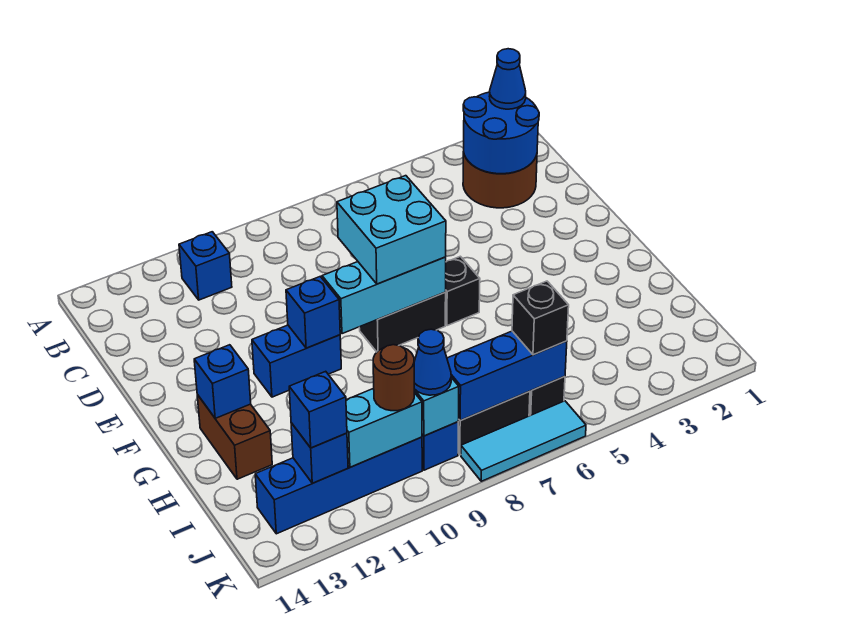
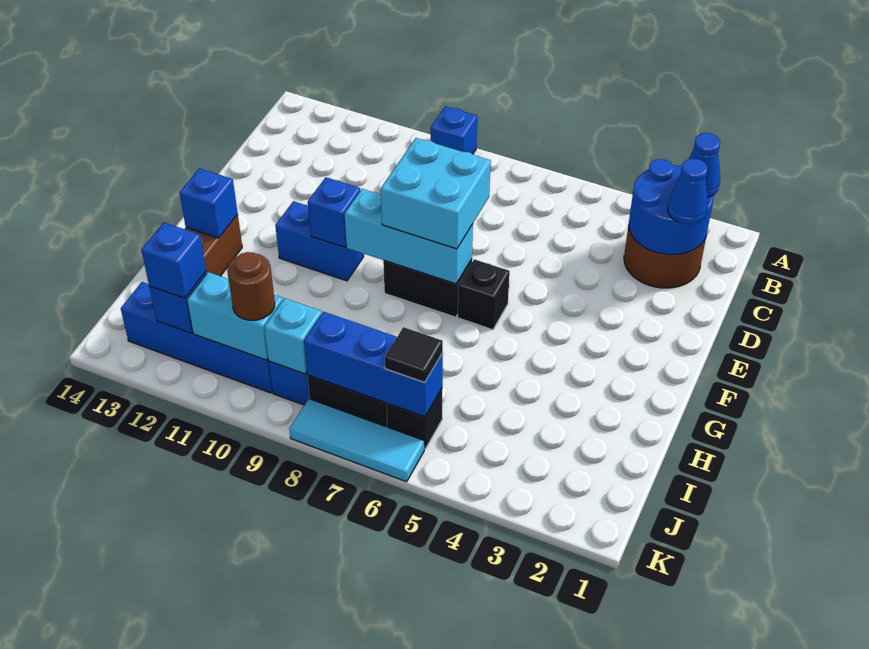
blue 1x1 brick [179,232,232,300] -> blue 1x1 brick moved to [431,106,477,154]
black 1x1 brick [512,281,569,355] -> black 1x1 tile [385,327,443,383]
blue 1x1 cone [414,329,451,395] -> blue 1x1 cone moved to [667,159,708,224]

